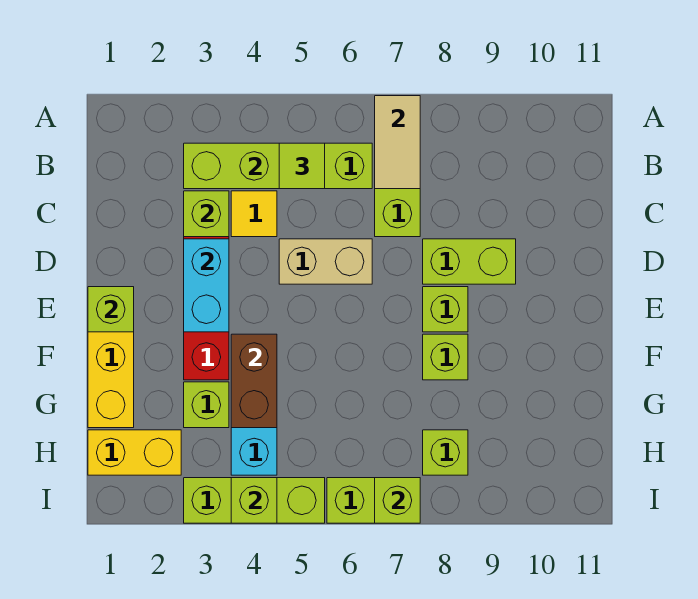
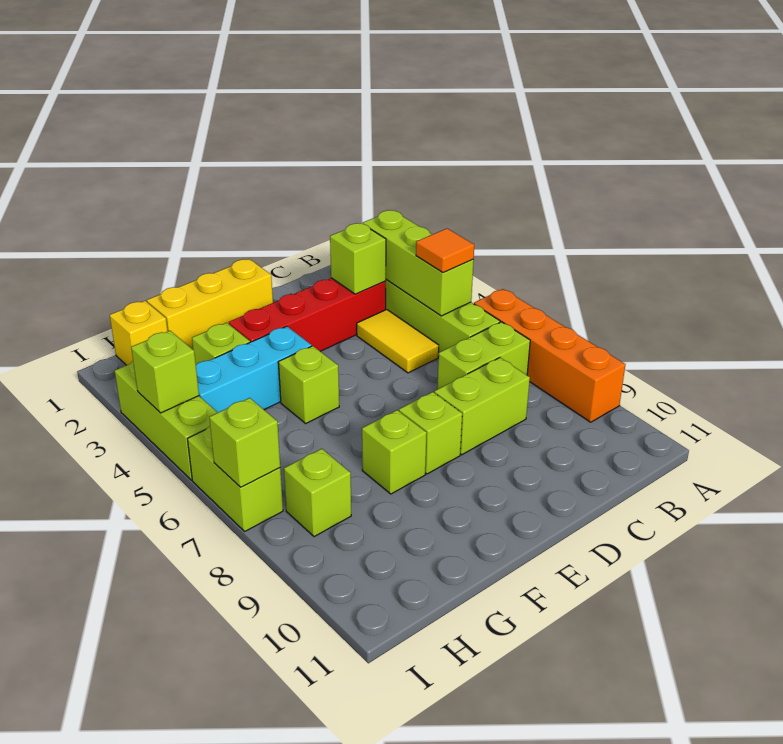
none -> orange 1x4 brick [474,289,625,422]
tan 1x2 tile [375,96,420,189] -> none
lime 1x1 tile [279,143,325,189] -> orange 1x1 tile [416,229,474,273]
yellow 1x1 tile [231,191,277,237] -> yellow 1x2 tile [357,309,439,373]
cyan 1x2 brick [184,239,229,332] -> none
tan 1x2 brick [279,239,372,284] -> none
lime 1x2 brick [423,239,516,284] -> lime 1x2 brick turned to [434,358,530,455]
lime 1x1 brick [88,287,134,332] -> lime 1x1 brick moved to [278,346,339,423]
brown 1x2 brick [231,334,277,428] -> none
yellow 1x2 brick [88,430,181,475] -> yellow 1x1 brick [110,301,168,365]

